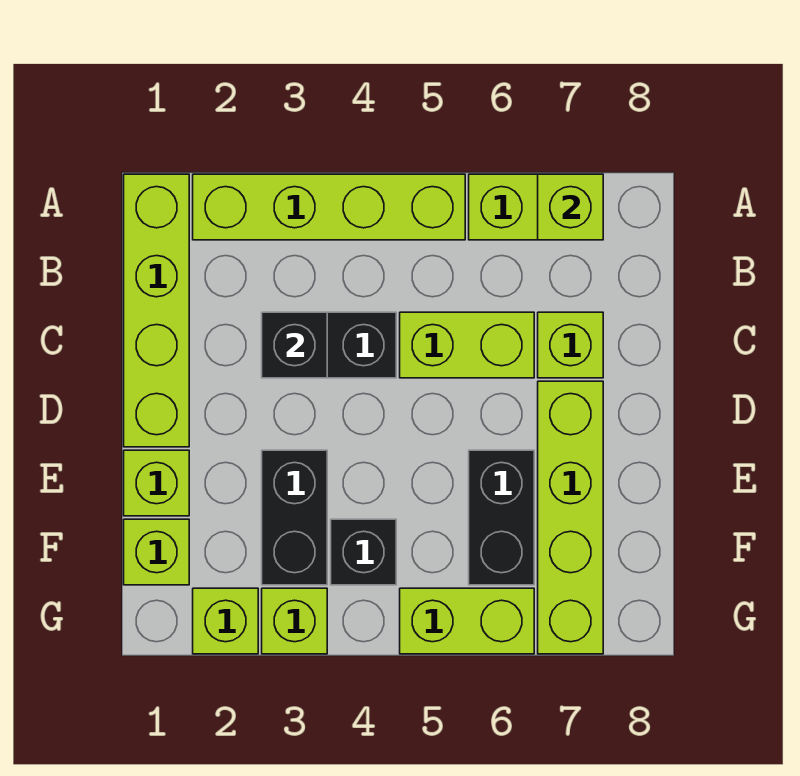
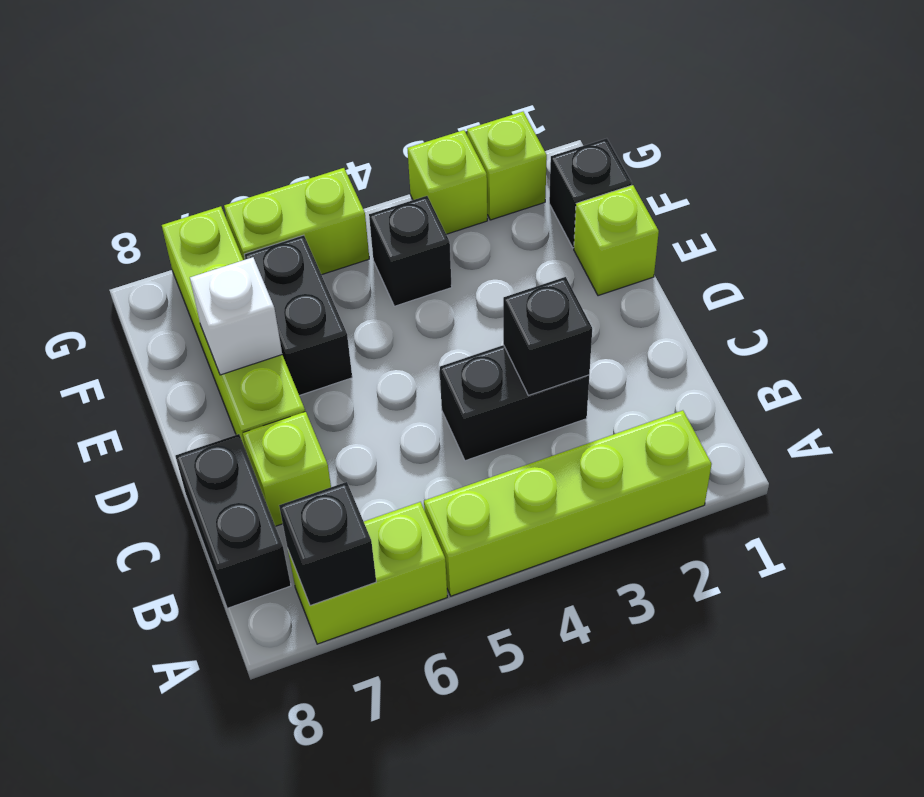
lime 1x4 brick [124,174,189,447] -> none
lime 1x1 brick [538,174,603,240] -> black 1x1 brick [279,482,376,606]
lime 1x2 brick [400,312,534,378] -> none
black 1x2 brick [262,450,327,585] -> black 1x2 brick moved to [175,434,291,608]
none -> white 1x1 brick [190,257,282,375]
lime 1x1 brick [124,519,189,585] -> black 1x1 brick [549,138,632,248]

